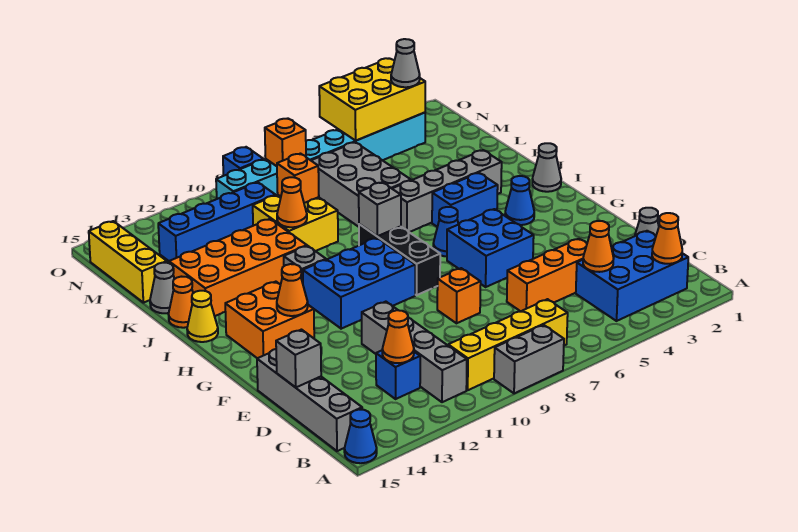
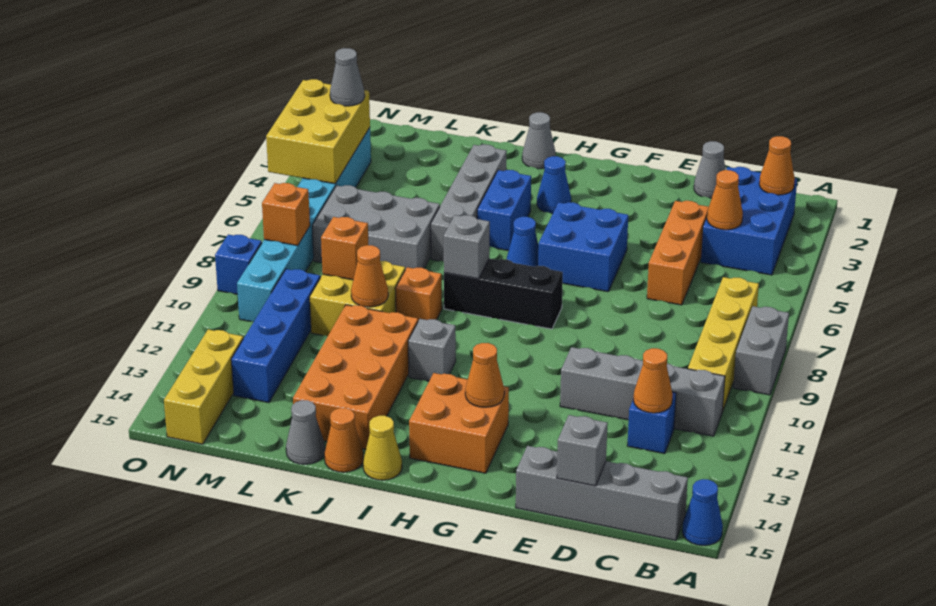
orange 1x1 brick [437,268,481,323] -> orange 1x1 brick moved to [395,267,442,321]
blue 2x3 brick [303,238,415,329] -> none
yellow 1x3 brick [89,221,167,303] -> yellow 1x3 brick turned to [164,329,243,444]

